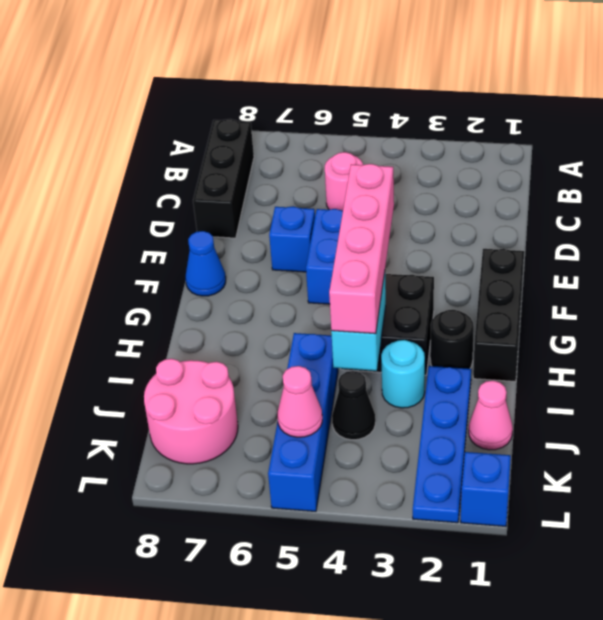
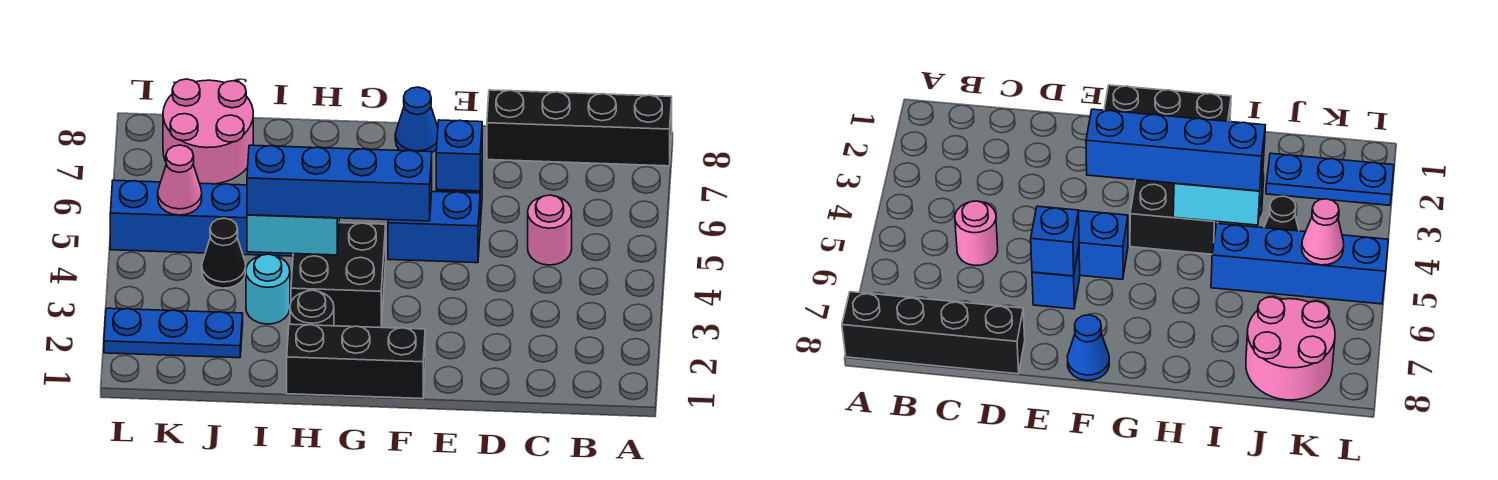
black 1x3 brick [193,119,254,238] -> black 1x4 brick [487,90,672,166]
pink 1x4 brick [329,164,394,334] -> blue 1x4 brick [247,145,432,221]
blue 1x4 plate [413,366,471,523] -> blue 1x3 plate [104,308,243,358]
pink 1x1 cone [469,381,513,450] -> none
blue 1x1 brick [461,452,511,526] -> blue 1x1 brick moved to [436,120,482,191]

